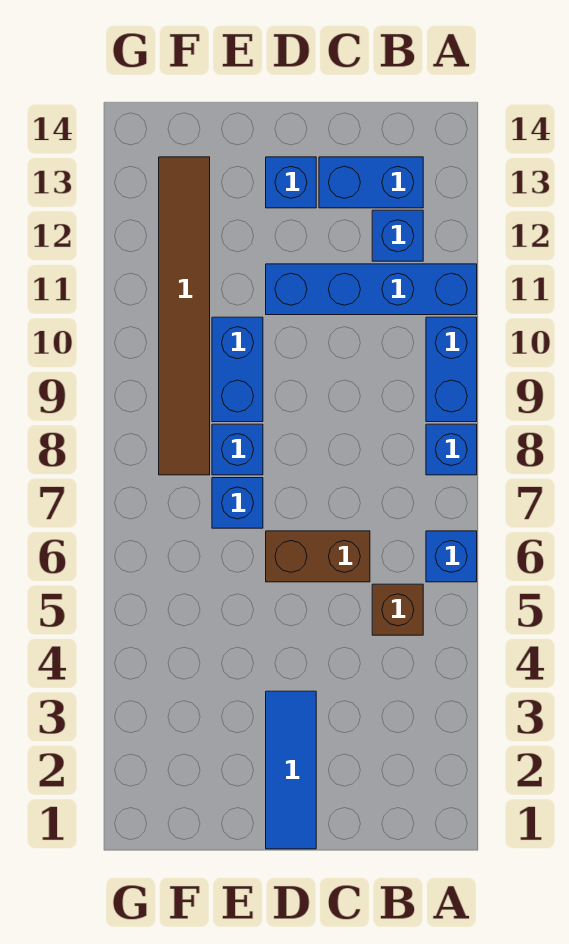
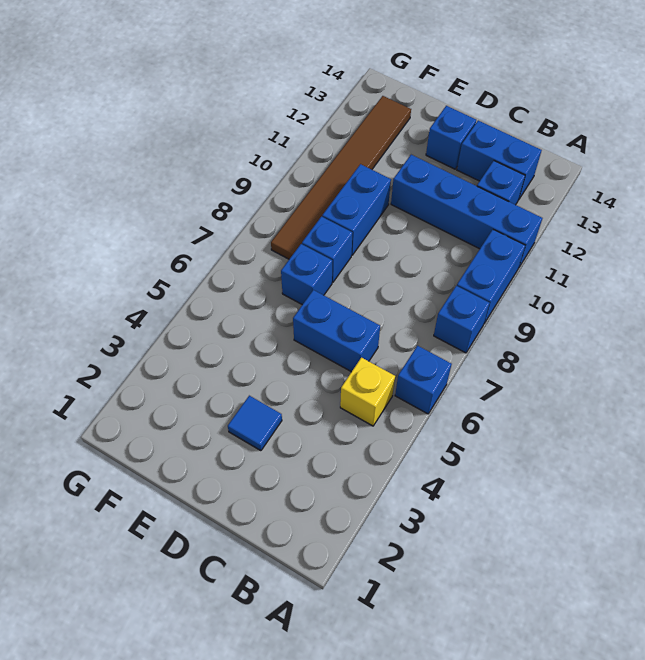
brown 1x1 brick [372,584,423,635] -> yellow 1x1 brick [340,358,395,426]
brown 1x2 brick [266,531,370,582] -> blue 1x2 brick [293,290,380,372]
blue 1x3 tile [266,691,316,849] -> blue 1x1 tile [228,396,282,451]

